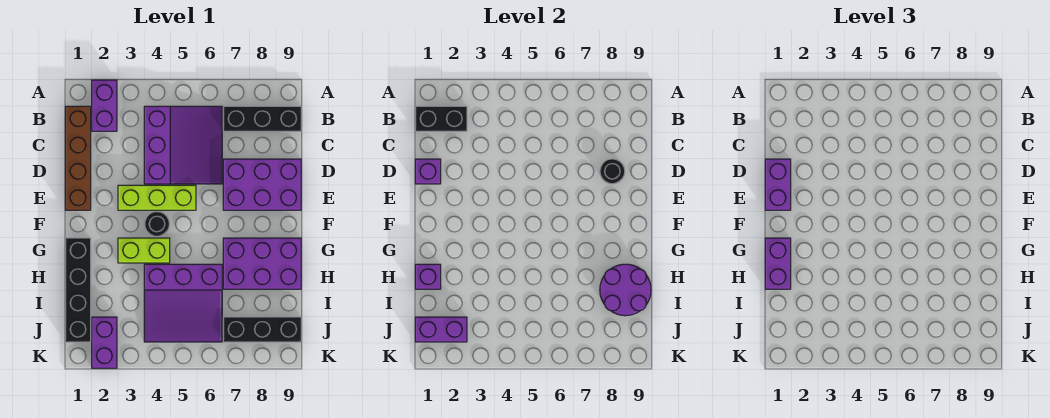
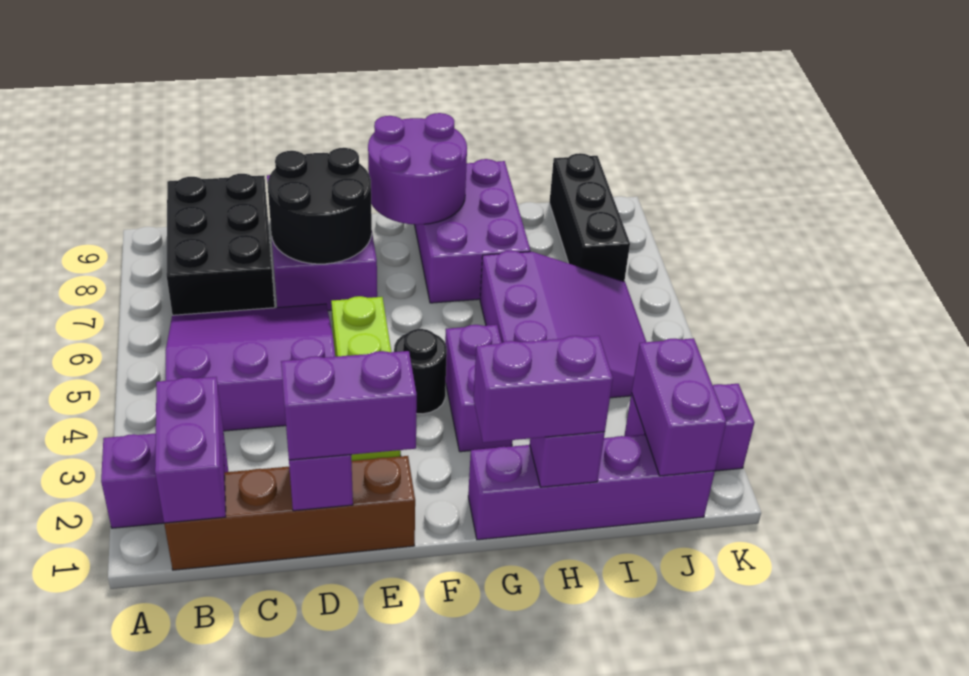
black 1x2 brick [415,106,467,131] -> purple 1x2 brick [155,377,226,523]
black 1x3 brick [223,106,301,131] -> black 2x3 brick [166,174,275,315]
black 1x1 round brick [600,159,625,184] -> black 2x2 round brick [268,148,372,264]
black 1x4 brick [65,238,91,342] -> purple 1x4 brick [468,434,715,540]
lime 1x2 brick [118,238,170,263] -> purple 1x2 brick [445,325,513,452]
purple 2x2 round brick [600,264,651,316] -> purple 2x2 round brick moved to [368,113,467,225]

